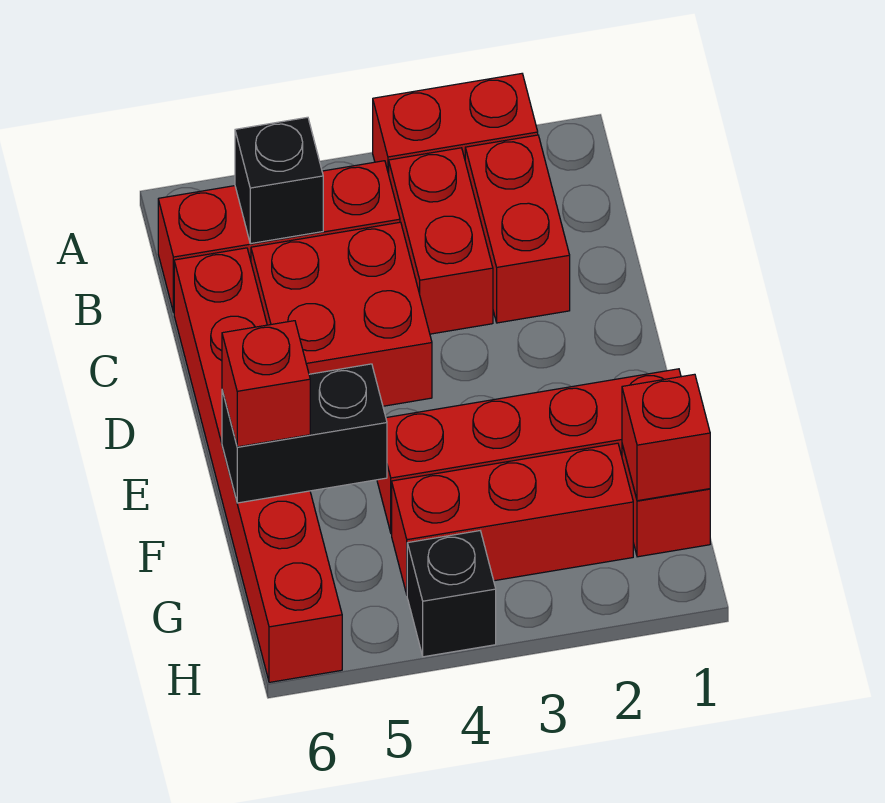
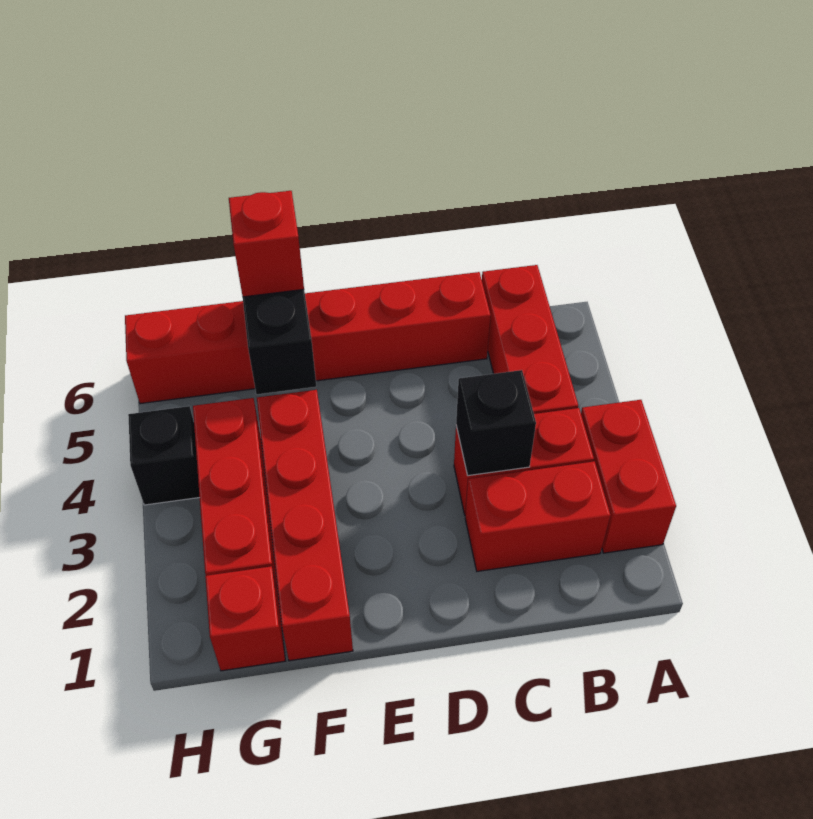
black 1x1 brick [235,117,323,244] -> black 1x1 brick moved to [456,370,536,476]
red 2x2 brick [251,222,432,406] -> none
red 1x1 brick [622,374,710,501] -> none

